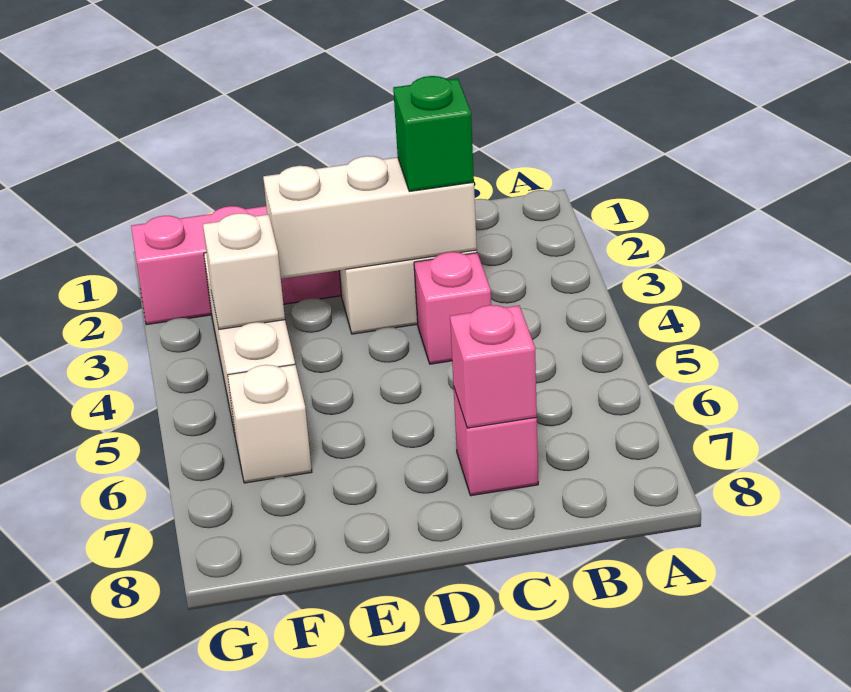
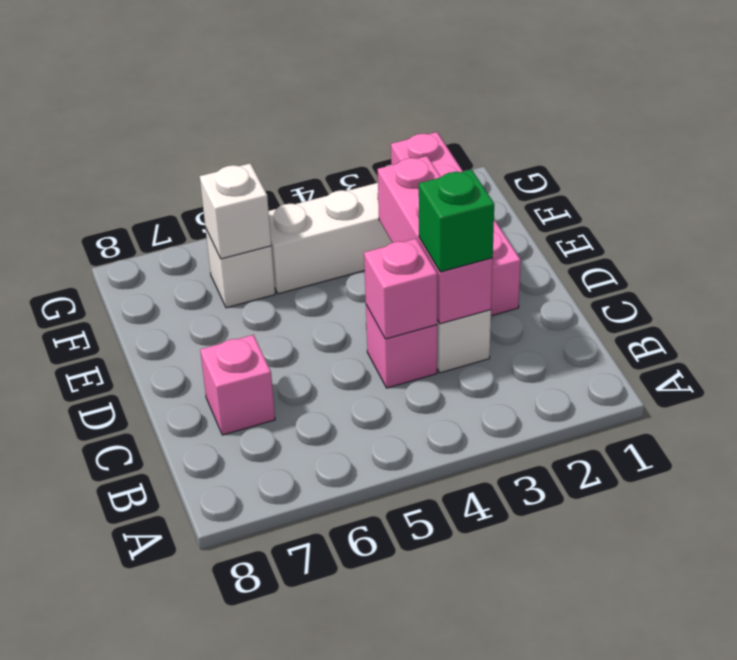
white 1x3 brick [263,156,477,279] -> pink 1x3 brick [378,156,493,324]
pink 1x1 brick [450,305,537,428] -> pink 1x1 brick moved to [364,239,437,339]
white 1x1 brick [203,213,285,329] -> white 1x1 brick moved to [200,163,271,259]

